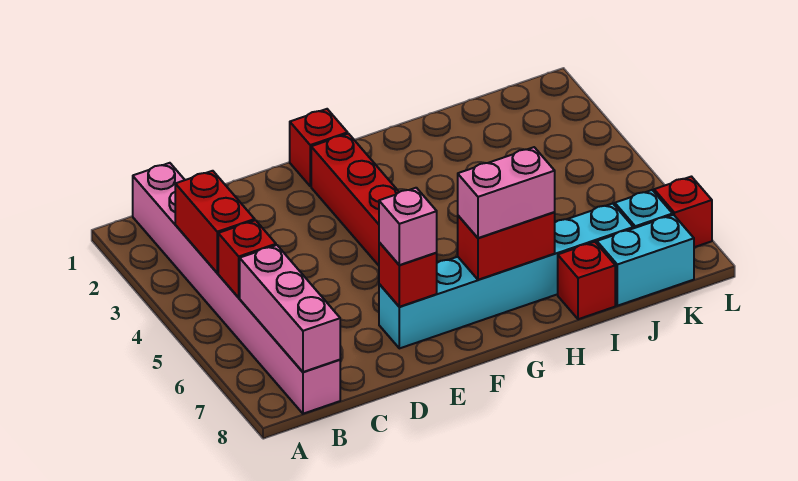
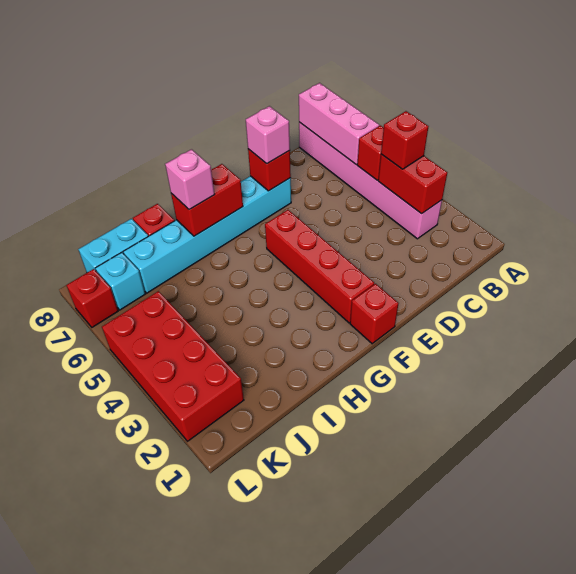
pink 1x8 brick [133,163,340,414] -> pink 1x6 brick [299,122,442,239]
none -> red 1x1 brick [381,111,429,169]
pink 1x2 brick [458,147,555,238] -> pink 1x1 brick [165,149,215,210]
none -> red 2x4 brick [102,291,244,441]

